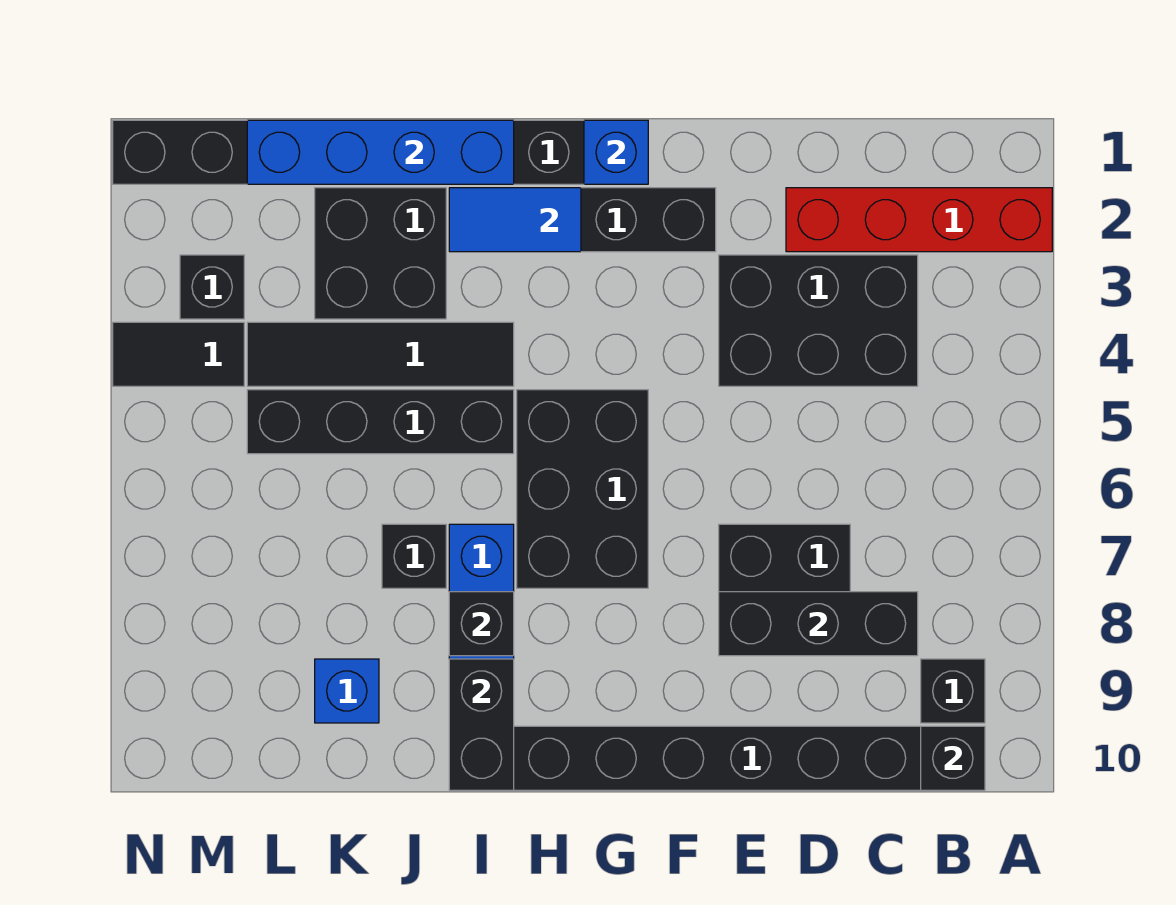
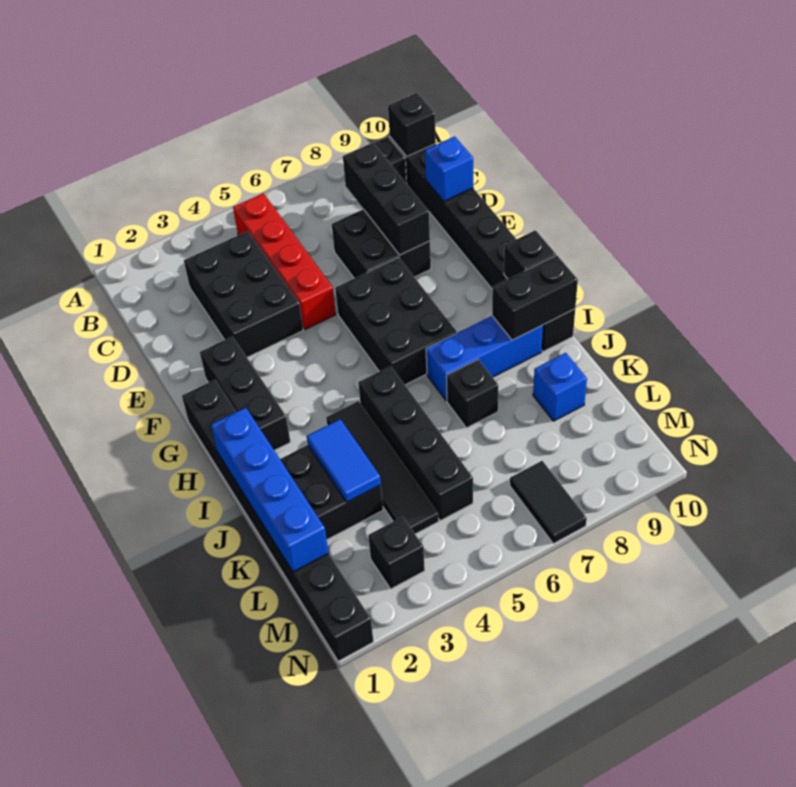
red 1x4 brick [786,188,1052,252] -> red 1x4 brick moved to [233,193,336,329]
blue 1x1 brick [584,120,648,184] -> blue 1x1 brick moved to [425,136,473,201]
black 2x3 brick [517,390,648,588] -> black 2x3 brick turned to [335,257,457,385]
blue 1x2 tile [449,188,581,252] -> blue 1x2 tile moved to [307,419,381,502]
black 1x1 brick [449,592,514,656] -> black 1x1 brick moved to [504,230,556,279]
black 1x2 tile [113,322,244,386] -> black 1x2 tile moved to [510,461,587,544]

